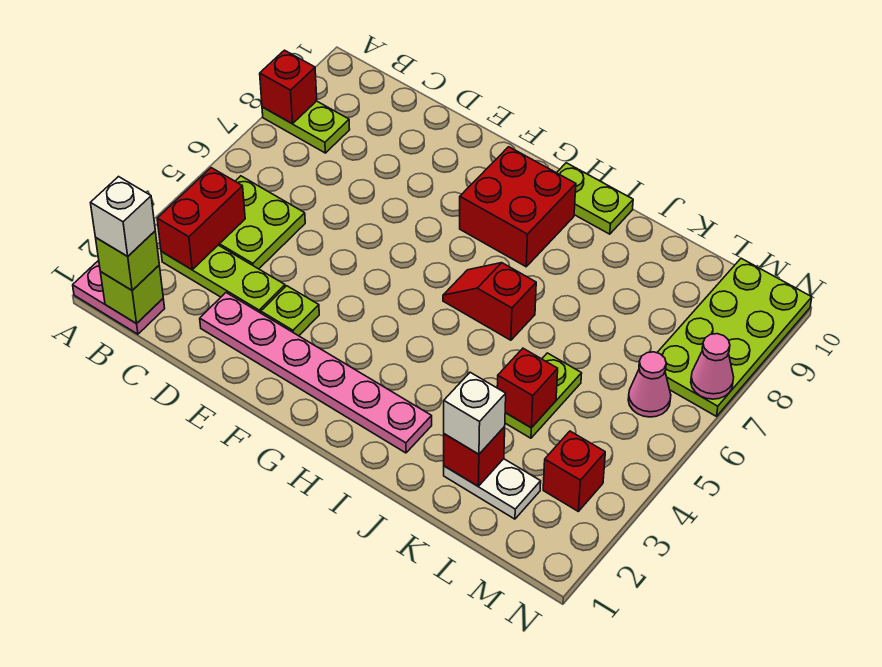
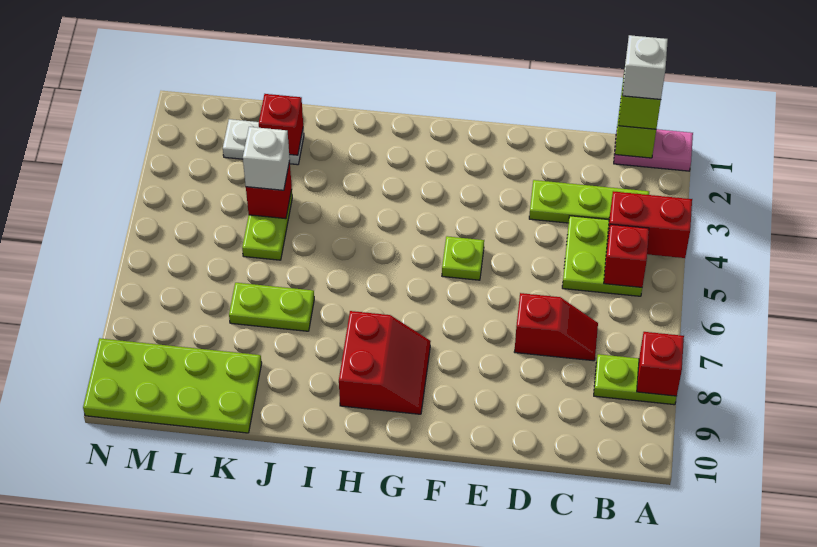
red 1x2 brick [157,168,245,270] -> red 1x2 brick turned to [607,191,692,258]
pink 1x6 plate [200,293,432,453] -> none
lime 1x1 plate [261,286,319,336] -> lime 1x1 plate moved to [442,236,484,280]
red 2x2 brick [460,147,576,267] -> red 2x2 slope [339,311,431,414]
red 1x2 slope [443,263,536,340] -> red 1x2 slope moved to [514,293,598,361]
lime 1x2 plate [557,163,633,234] -> lime 1x2 plate moved to [229,283,314,331]
white 1x1 brick [444,372,506,454] -> white 1x1 brick moved to [243,127,290,190]
red 1x1 brick [543,431,605,511] -> red 1x1 brick moved to [604,224,649,287]
pink 1x1 cone [628,352,671,417] -> none
lime 2x4 plate [657,258,812,416] -> lime 2x4 plate turned to [83,338,262,433]
pink 1x1 cone [691,334,734,399] -> none

